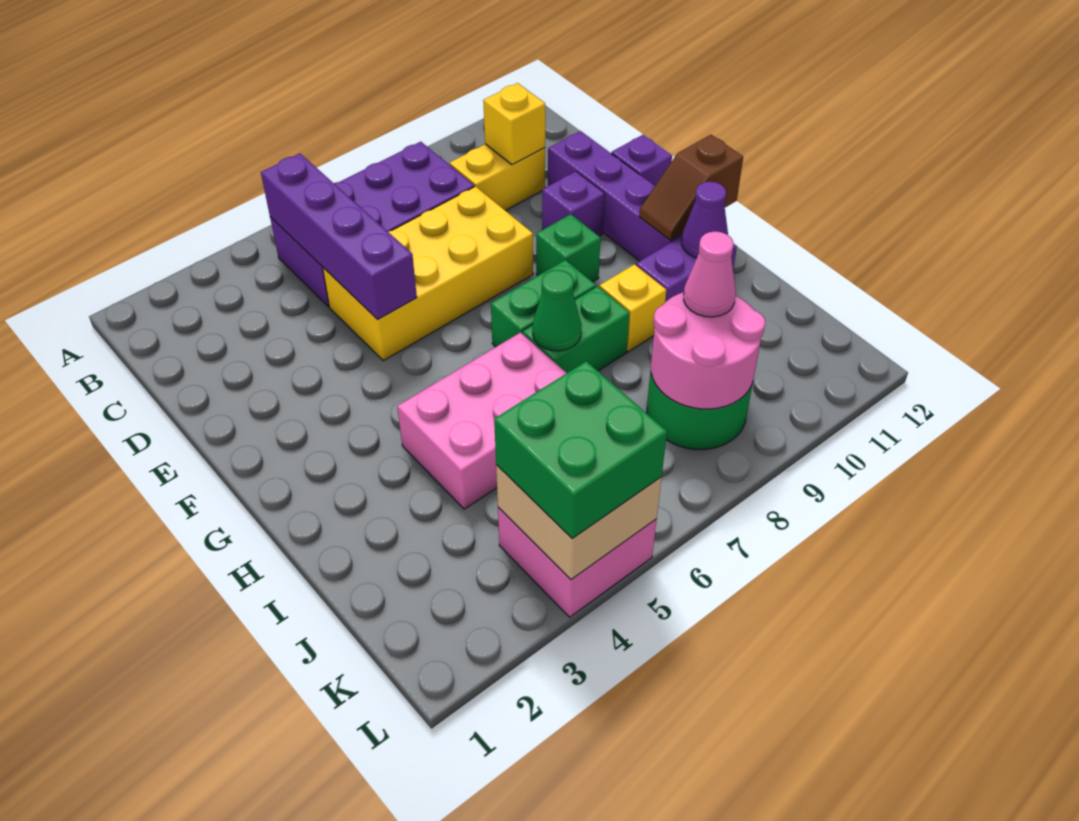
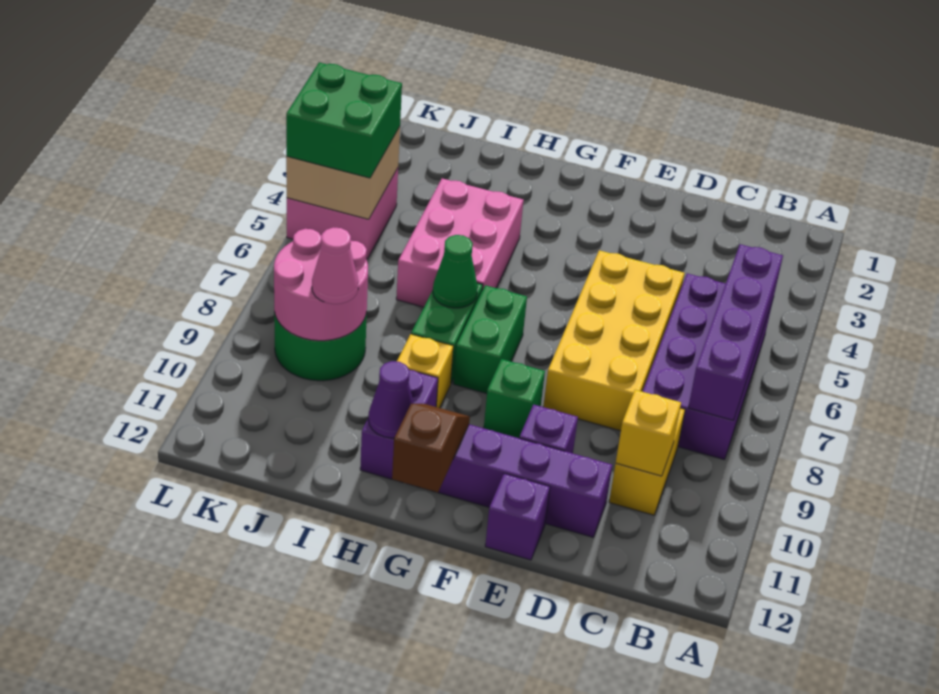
purple 1x4 brick [261,153,417,319] -> purple 1x4 brick turned to [688,244,783,420]

